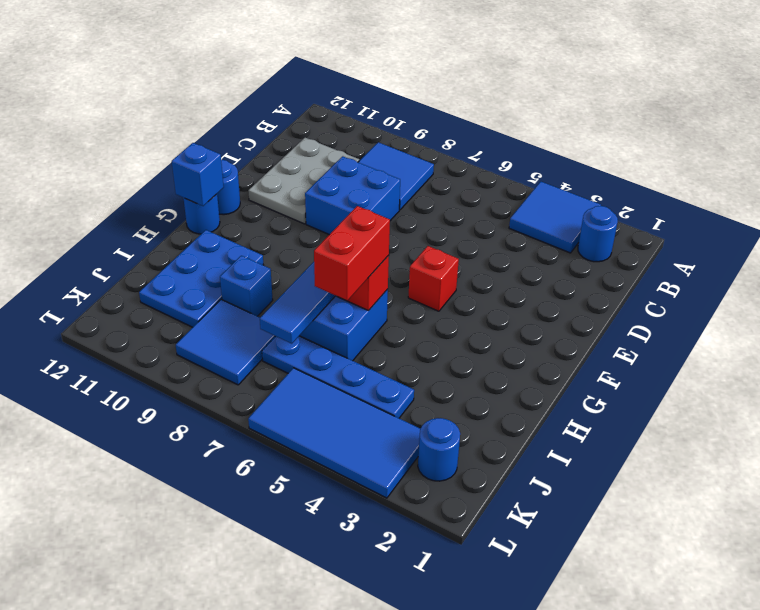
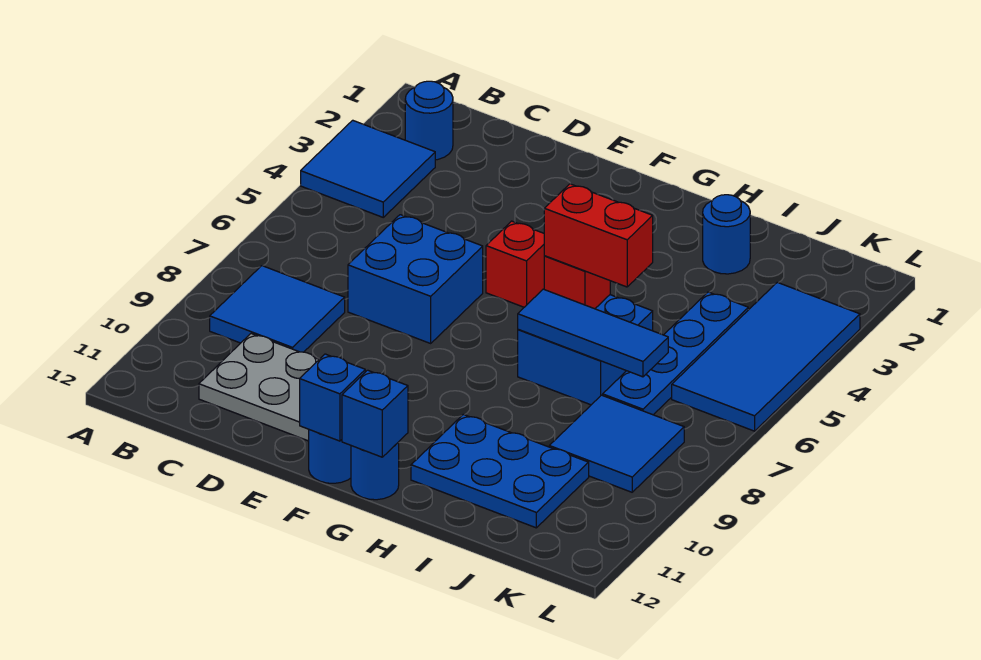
blue 2x2 brick [305,156,400,235] -> blue 2x2 brick moved to [348,215,483,343]
blue 1x1 brick [220,256,273,316] -> blue 1x1 brick moved to [300,354,365,441]
blue 1x1 round brick [418,418,460,481] -> blue 1x1 round brick moved to [703,195,750,274]

